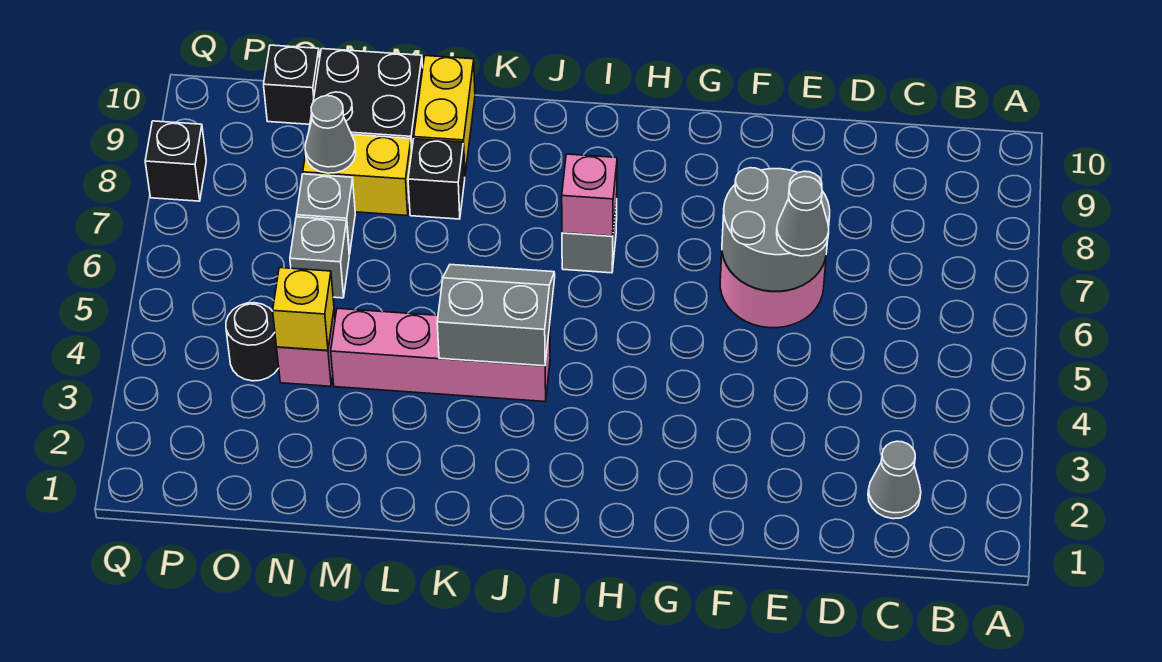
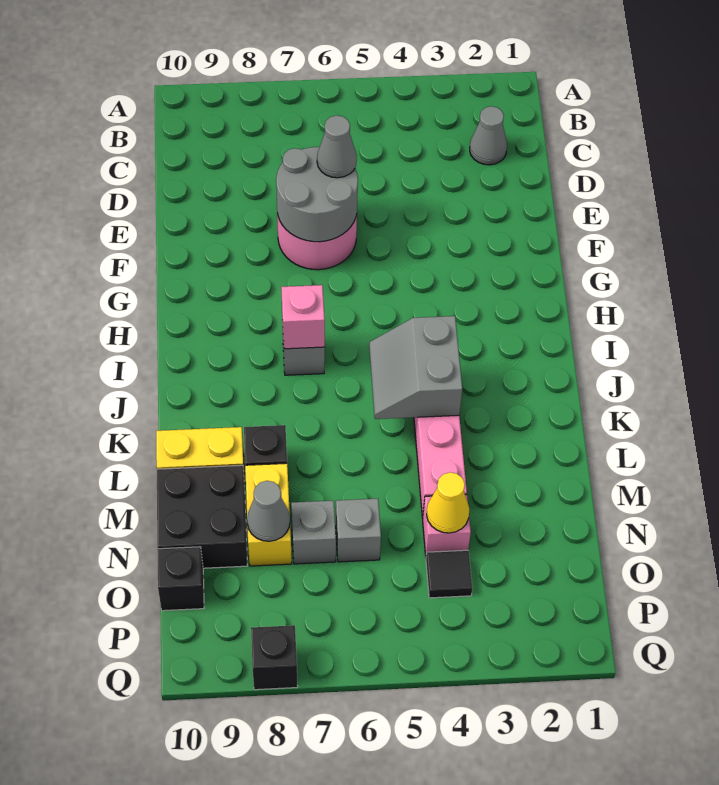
yellow 1x1 brick [273,268,334,351] -> yellow 1x1 cone [427,472,469,533]
black 1x1 round brick [226,303,279,381] -> black 1x1 tile [426,550,472,598]

